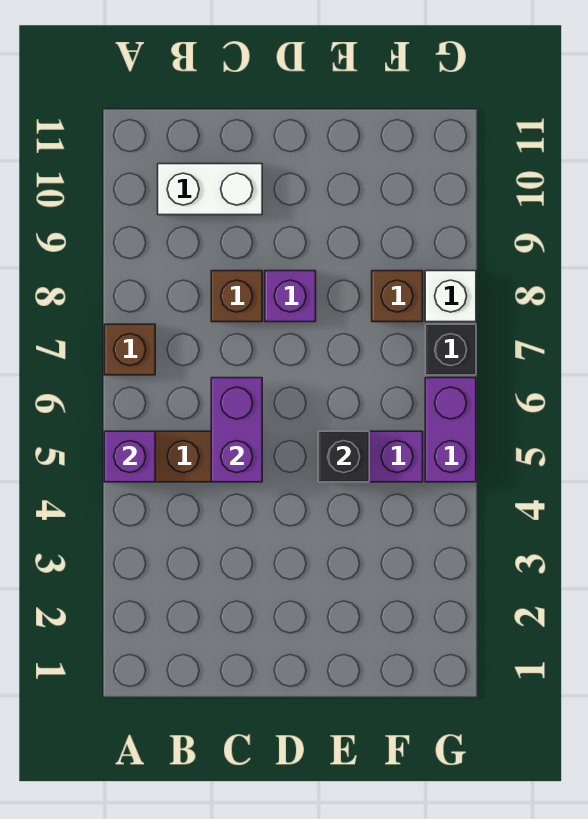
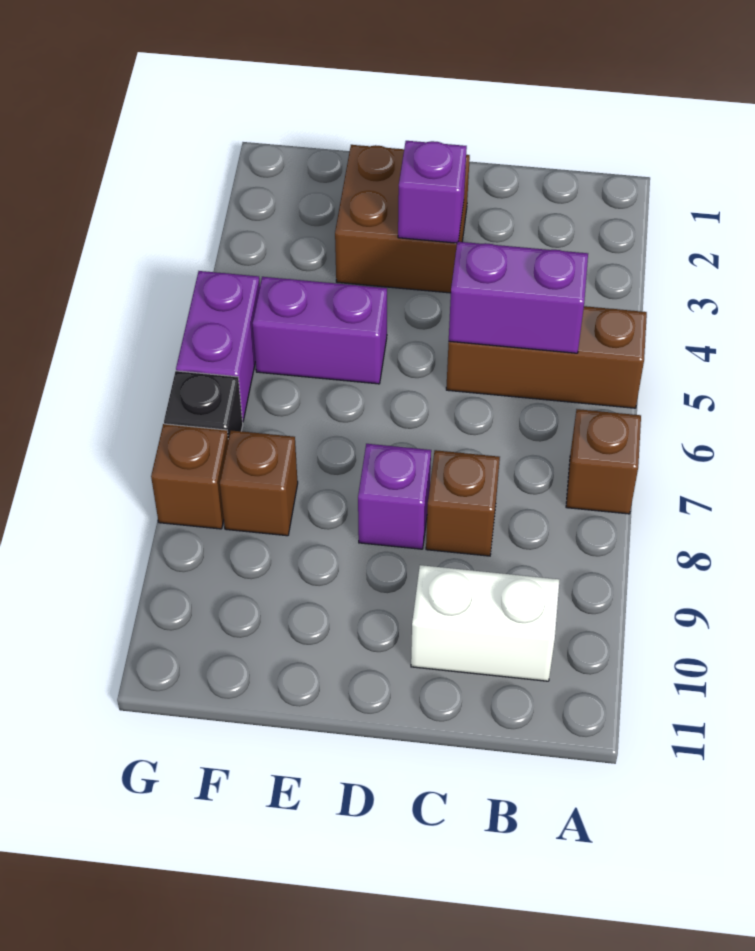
purple 1x1 brick [104,431,155,482] -> purple 1x1 brick moved to [398,141,467,243]
purple 1x2 brick [211,378,262,482] -> purple 1x2 brick turned to [449,242,588,353]
none -> brown 2x2 brick [335,145,470,293]
black 1x1 brick [318,431,369,482] -> none
white 1x1 brick [425,271,476,322] -> brown 1x1 brick [151,424,228,529]

